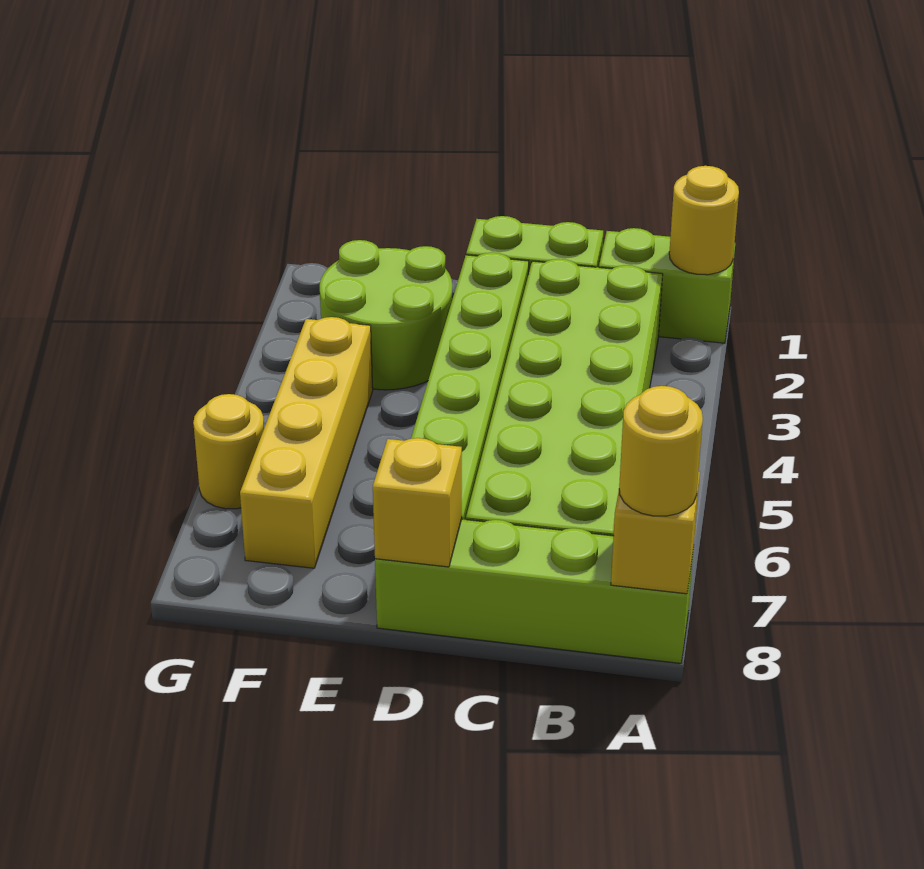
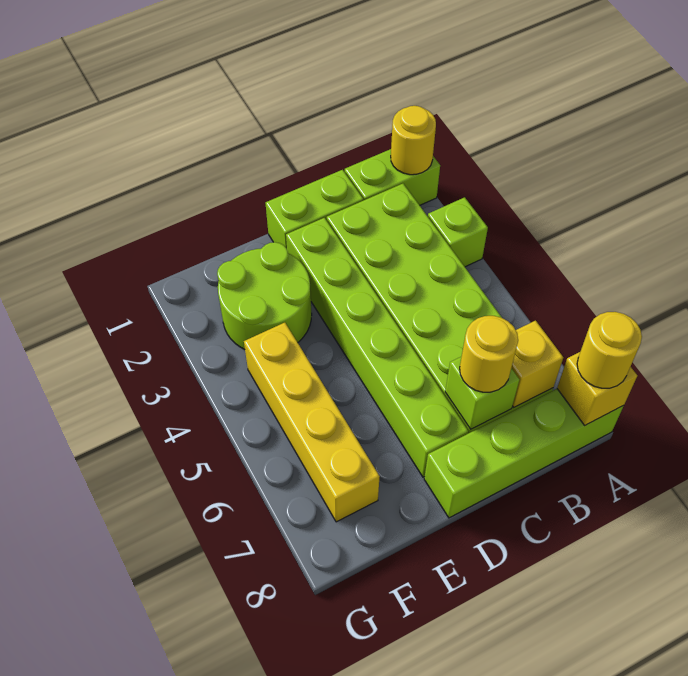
none -> lime 1x1 brick [428,197,488,267]
none -> lime 1x1 brick [445,357,519,429]
yellow 1x1 brick [373,438,462,567] -> yellow 1x1 brick moved to [512,321,563,407]
yellow 1x1 round brick [193,394,264,509] -> yellow 1x1 round brick moved to [460,316,518,392]

